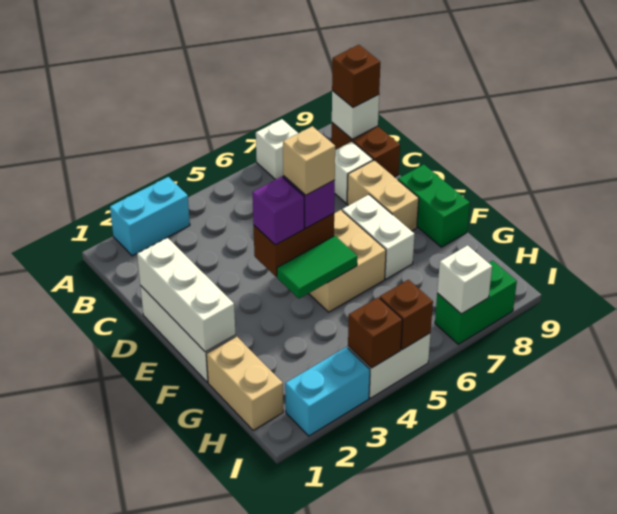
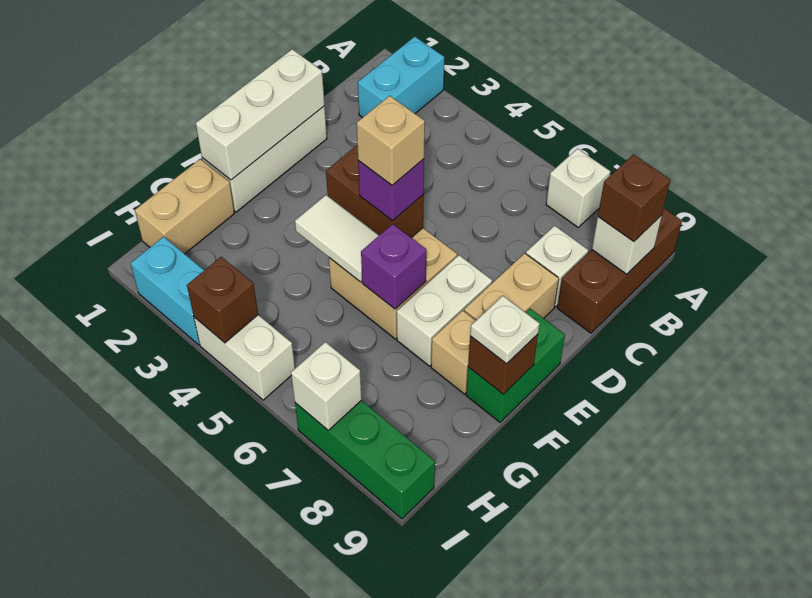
cyan 1x2 brick [110,177,190,256] -> cyan 1x2 brick turned to [358,37,444,118]
brown 1x2 brick [331,123,400,177] -> brown 1x3 brick [557,208,682,333]
purple 1x1 brick [252,177,304,245] -> purple 1x1 brick moved to [361,224,426,309]
green 1x2 tile [277,236,357,299] -> white 1x2 tile [295,195,379,282]
none -> tan 1x1 brick [431,310,476,394]
none -> white 1x1 plate [470,296,540,364]
brown 1x1 brick [380,280,433,350] -> brown 1x1 brick moved to [468,334,538,394]
green 1x2 brick [435,260,517,344] -> green 1x3 brick [295,400,435,519]

